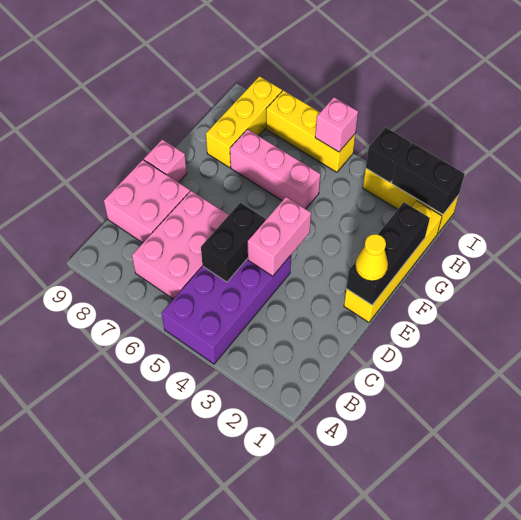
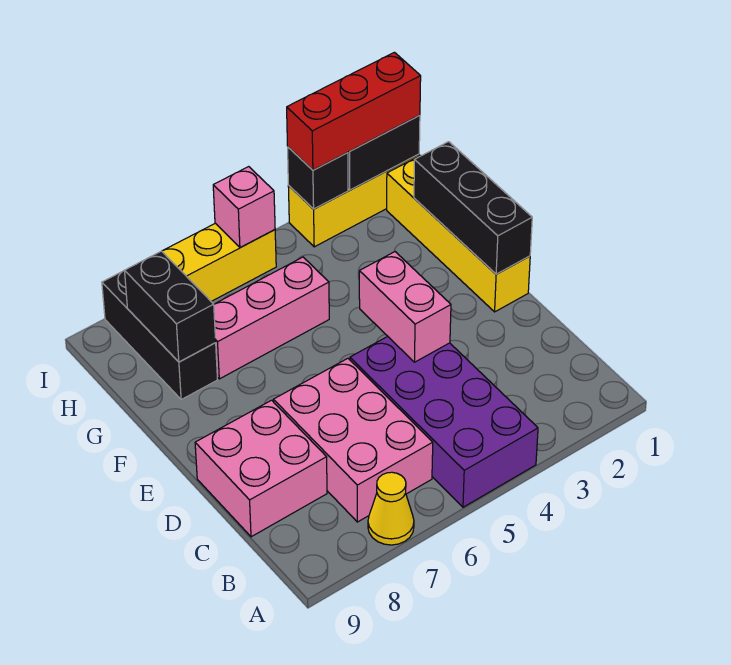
black 1x2 brick [201,203,265,282] -> black 1x2 brick moved to [125,251,216,362]
yellow 1x1 cone [355,234,388,281] -> yellow 1x1 cone moved to [368,472,414,545]
pink 1x1 brick [144,140,187,183] -> none
yellow 1x3 brick [206,76,282,168] -> black 1x3 brick [102,270,217,399]
none -> red 1x3 brick [287,52,421,170]

